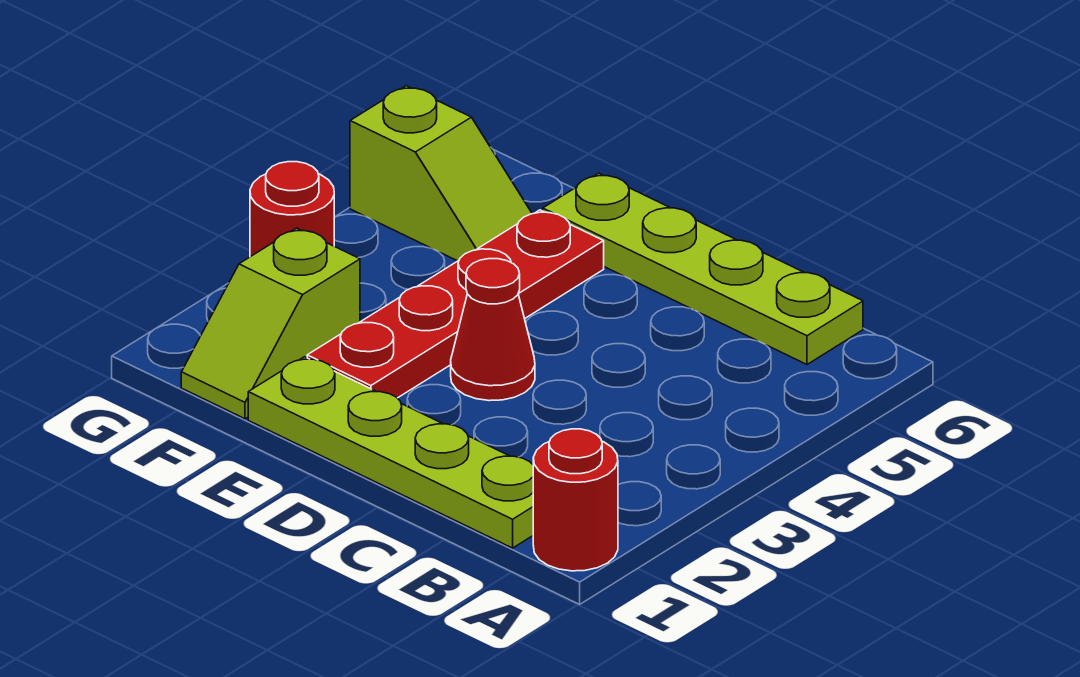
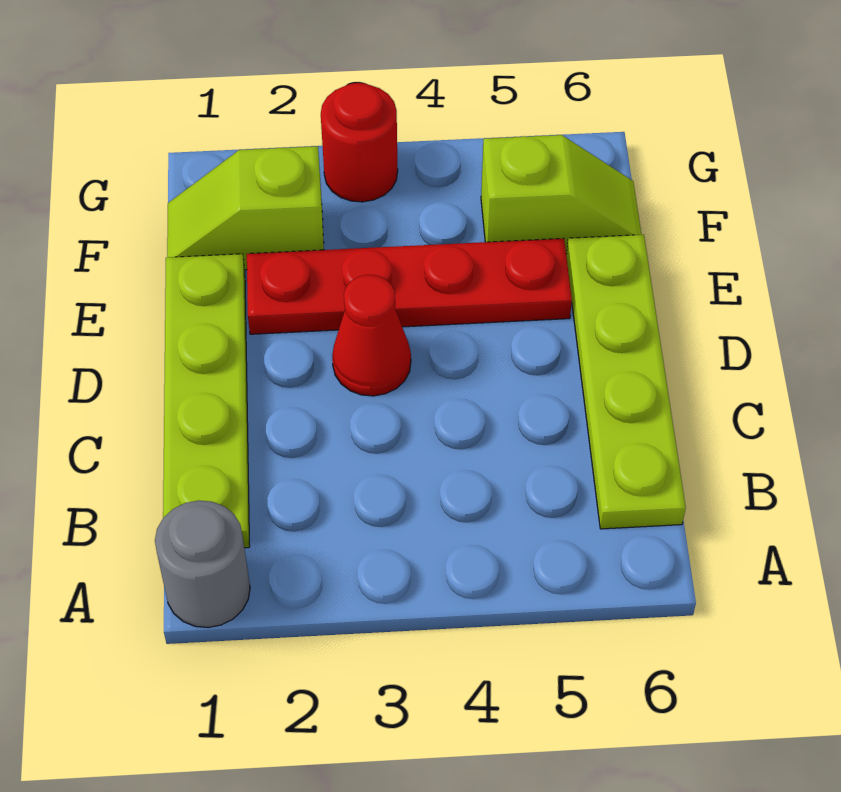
red 1x1 round brick [533,429,618,571] -> grey 1x1 round brick [155,501,250,628]
lime 1x2 slope [350,86,532,261] -> lime 1x2 slope turned to [481,135,641,254]

